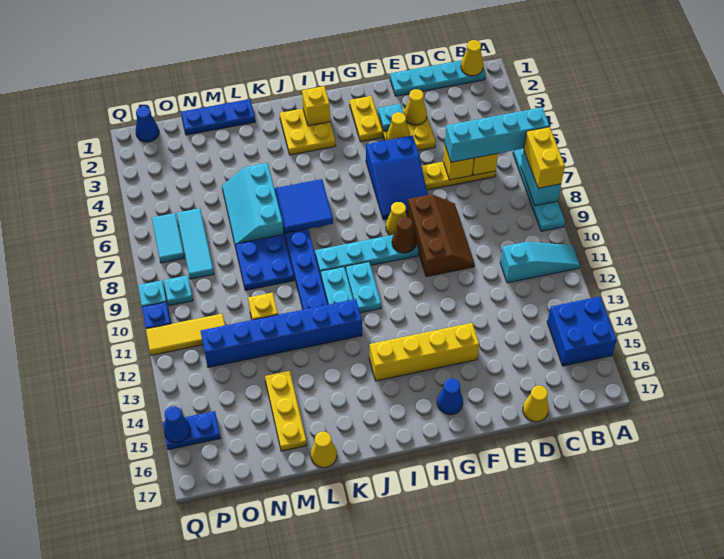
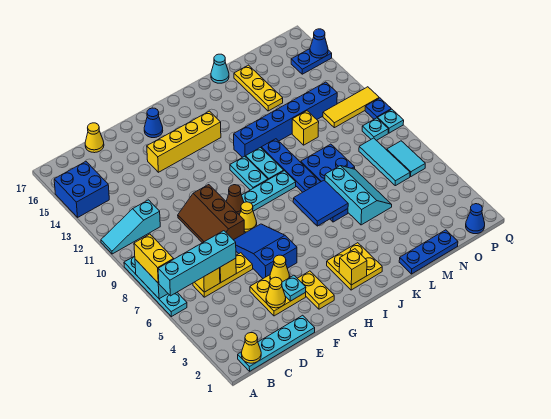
yellow 1x1 cone [311,432,337,468] -> cyan 1x1 cone [211,54,229,83]

